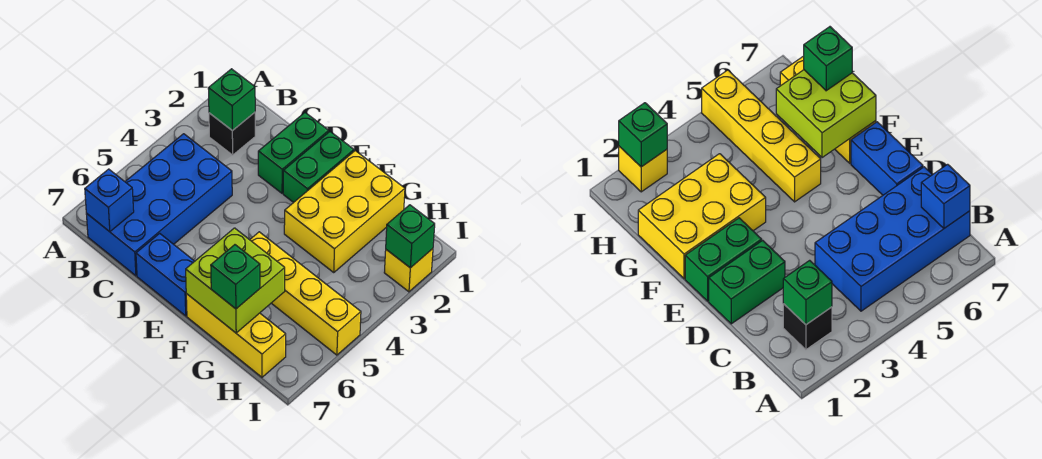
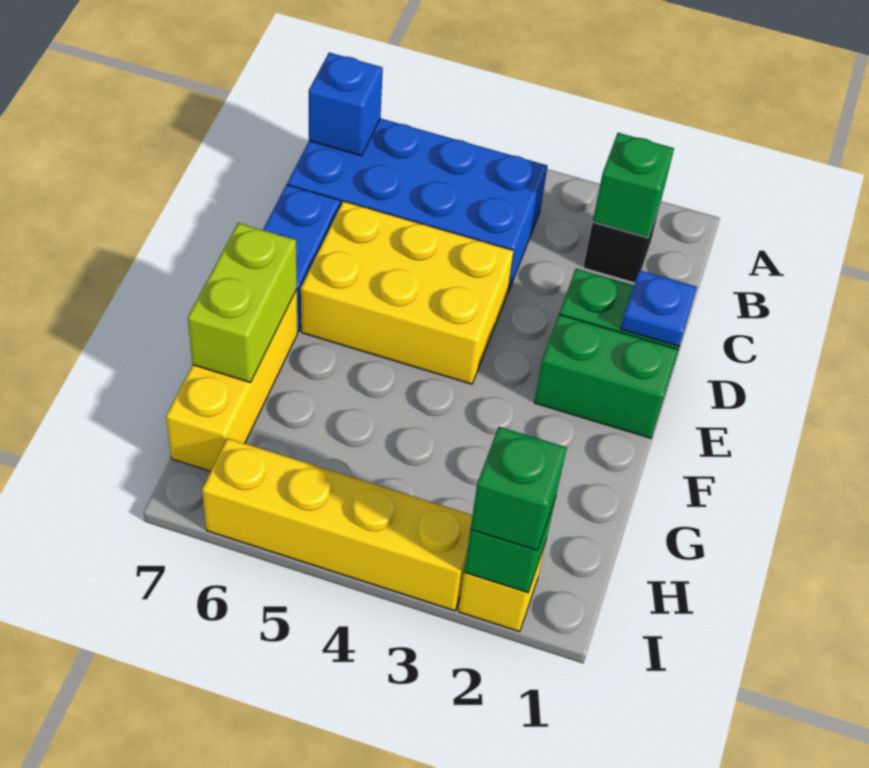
none -> blue 1x1 plate [621,270,697,346]
yellow 2x3 brick [284,151,405,272] -> yellow 2x3 brick moved to [301,201,514,384]
yellow 1x4 brick [250,232,361,355] -> yellow 1x4 brick turned to [202,438,472,611]
lime 2x2 brick [186,228,285,333] -> lime 1x2 brick [188,223,297,383]
green 1x1 brick [211,245,260,309] -> green 1x1 brick moved to [470,427,567,550]

